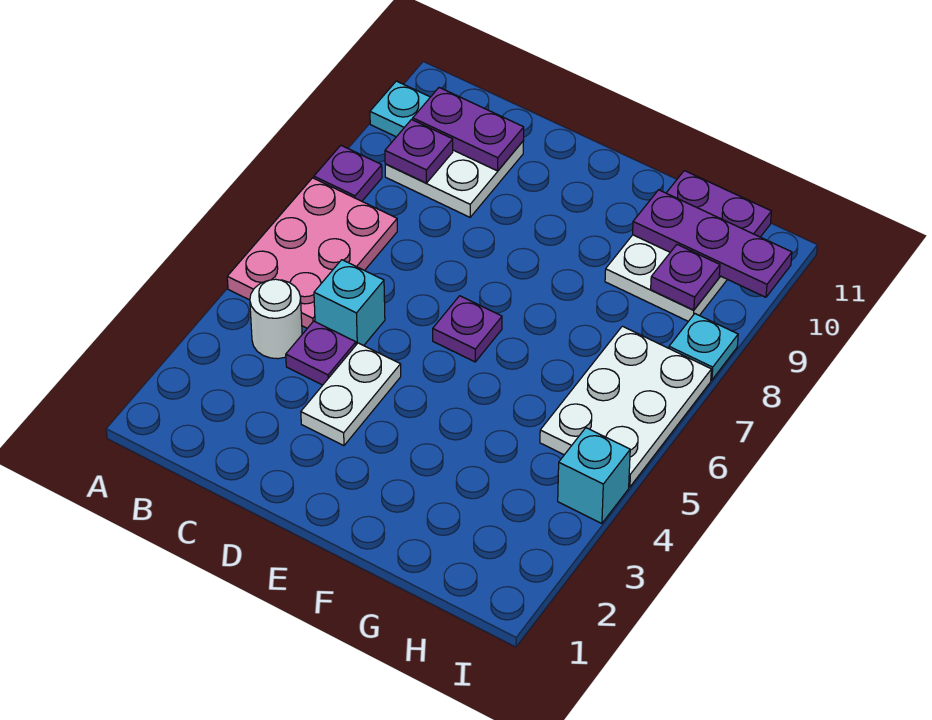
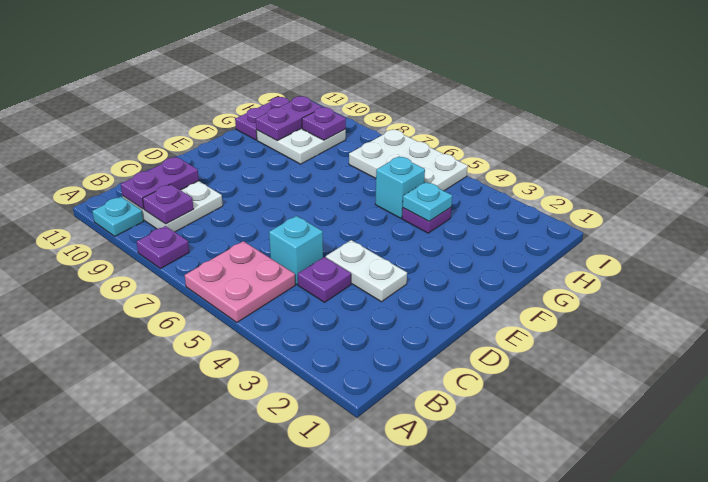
pink 2x3 plate [227,178,397,328] -> pink 2x2 plate [185,241,295,322]
white 1x1 round brick [250,279,302,359] -> none
purple 1x1 plate [433,296,502,362] -> purple 1x1 plate moved to [402,208,451,233]
purple 1x3 plate [633,190,792,297] -> purple 1x2 plate [256,96,322,141]
cyan 1x1 brick [558,428,630,524] -> cyan 1x1 brick moved to [375,156,425,218]
cyan 1x1 plate [669,314,738,380] -> cyan 1x1 plate moved to [403,182,452,221]

